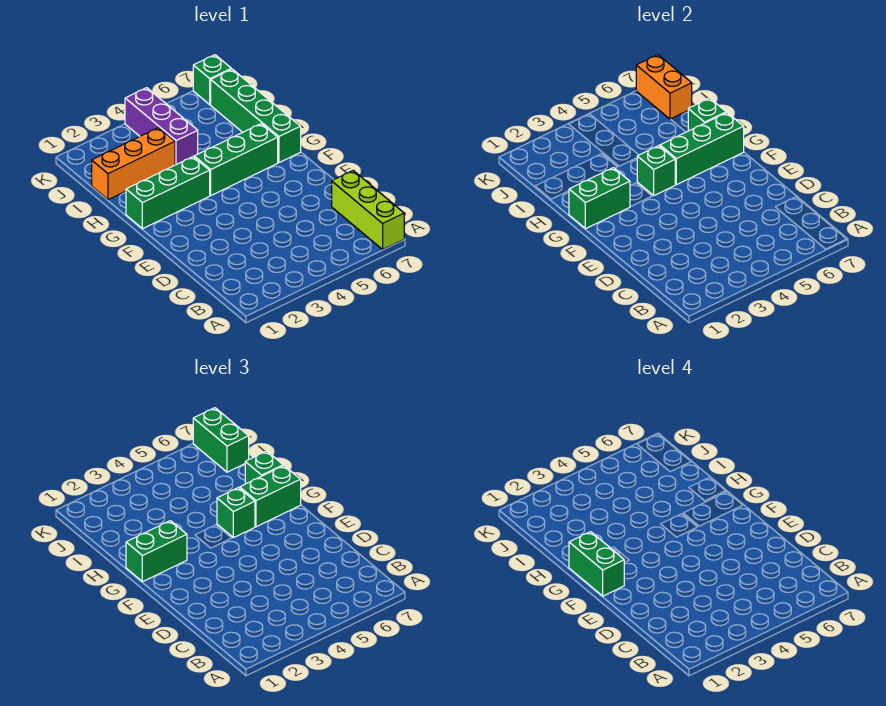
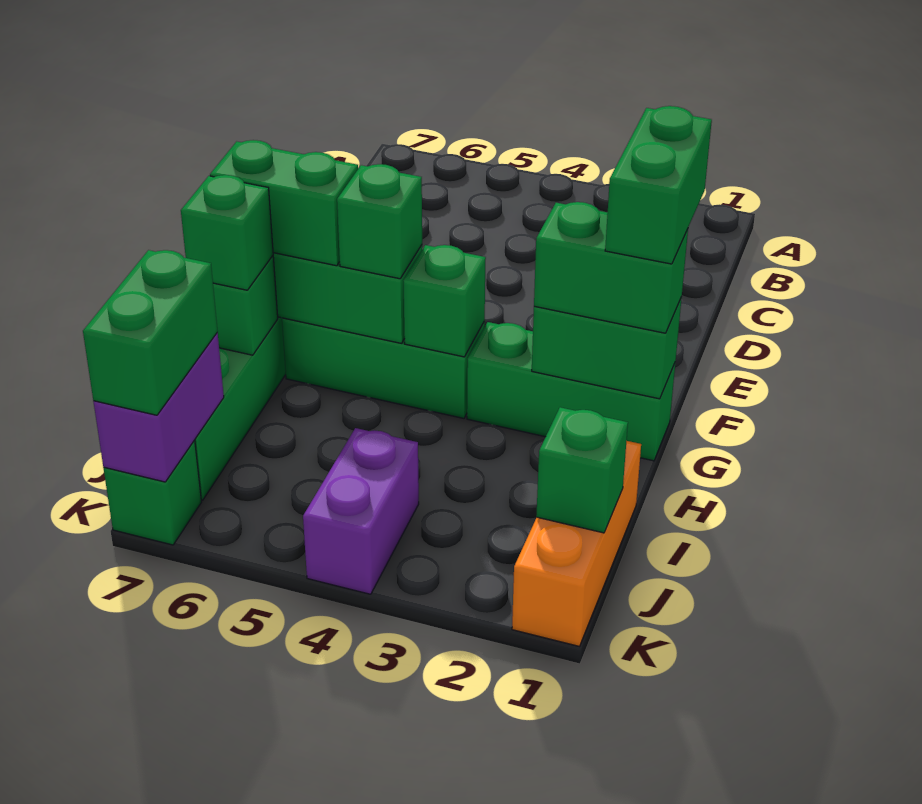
lime 1x3 brick [332,171,404,249] -> none
orange 1x3 brick [92,128,175,200] -> orange 1x3 brick turned to [512,441,641,646]
purple 1x3 brick [125,88,198,165] -> purple 1x2 brick [303,428,419,594]
none -> green 1x1 brick [536,407,628,533]
orange 1x2 brick [636,55,692,119] -> purple 1x2 brick [93,333,224,482]

